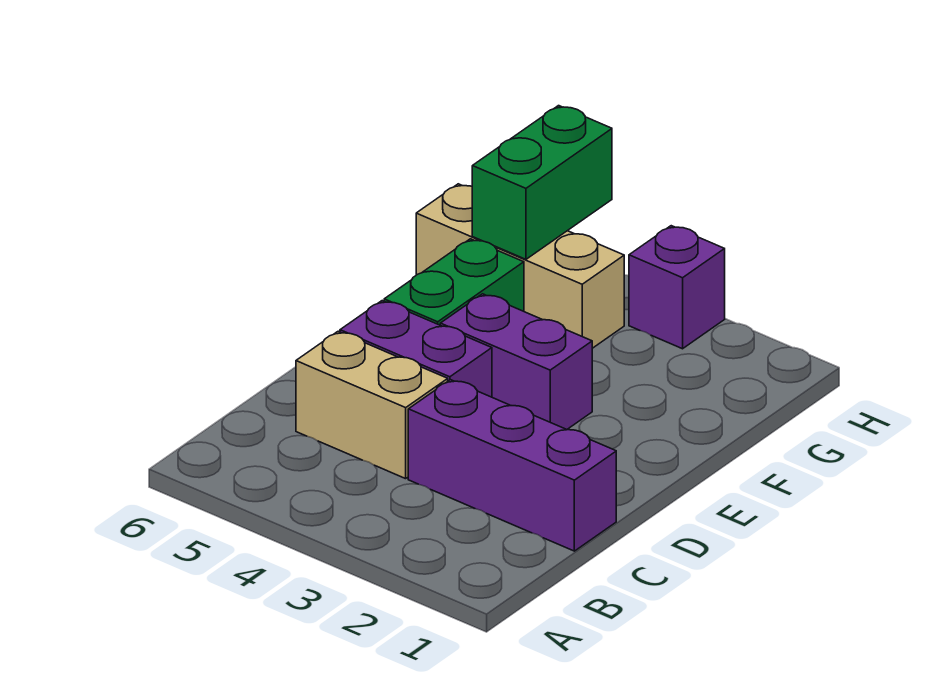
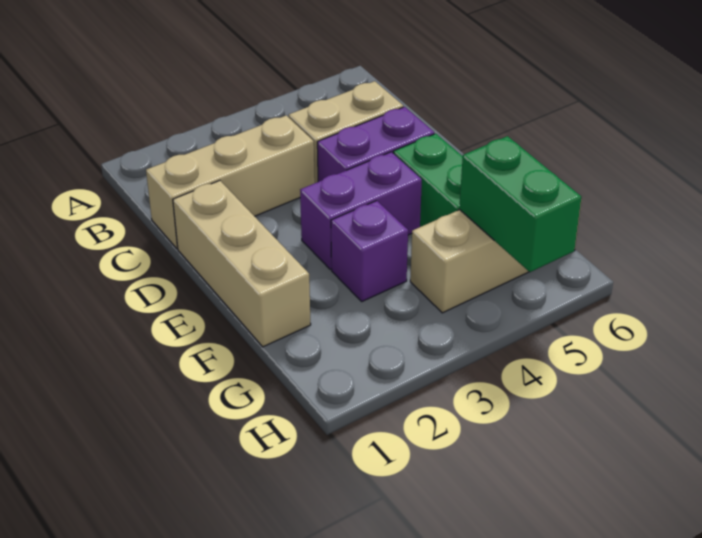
purple 1x3 brick [408,380,616,551] -> tan 1x3 brick [146,115,315,248]
none -> tan 1x3 brick [173,181,311,347]
purple 1x1 brick [629,226,725,349] -> purple 1x1 brick moved to [331,201,408,301]

